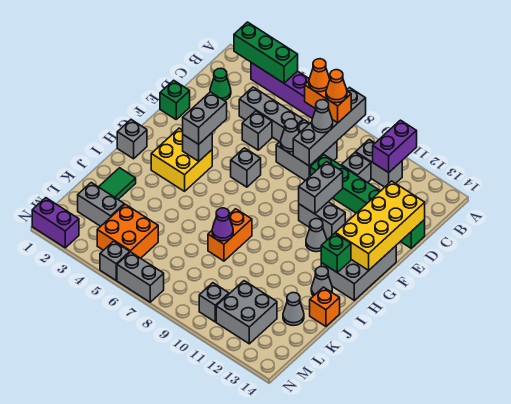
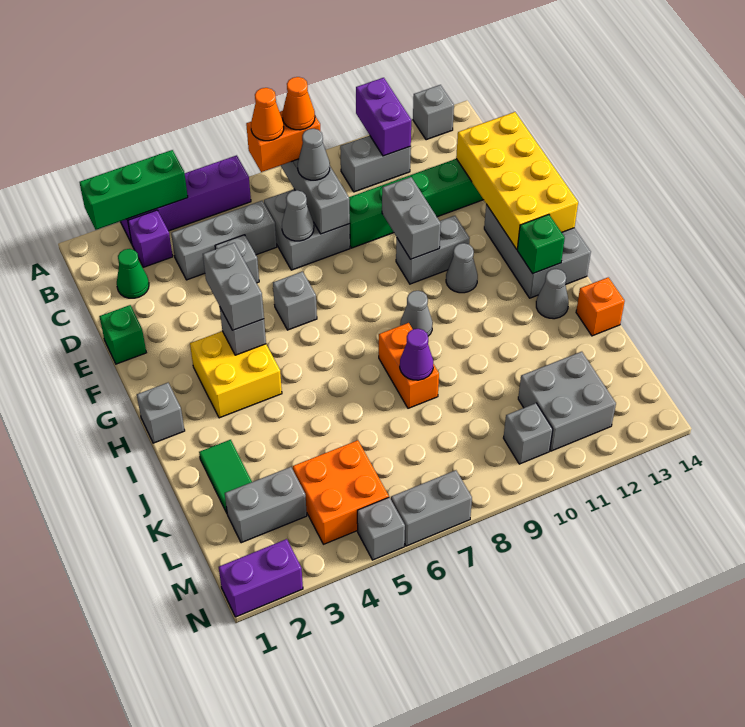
none -> purple 1x1 brick [128,210,173,267]
grey 1x1 brick [341,153,371,183] -> grey 1x1 brick moved to [413,85,454,140]
grey 1x1 cone [283,293,304,325] -> grey 1x1 cone moved to [400,291,433,336]

